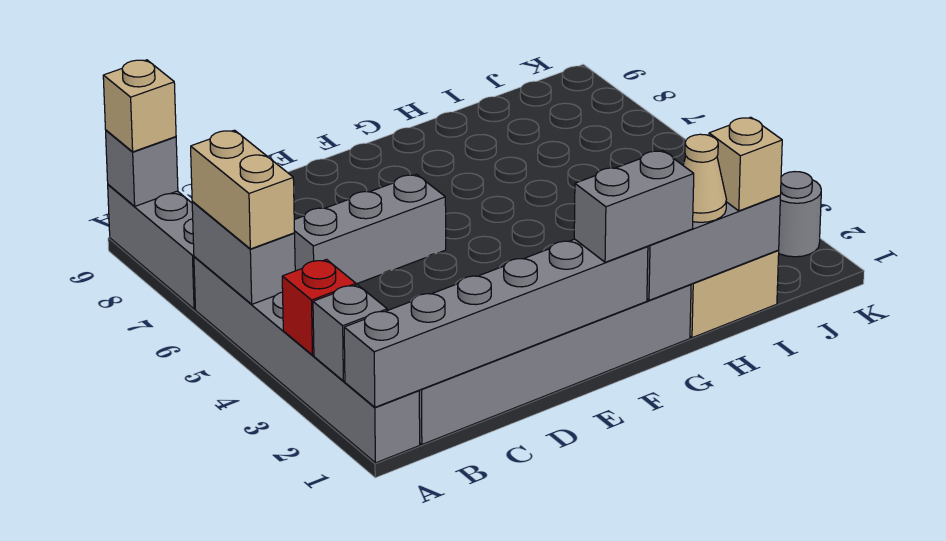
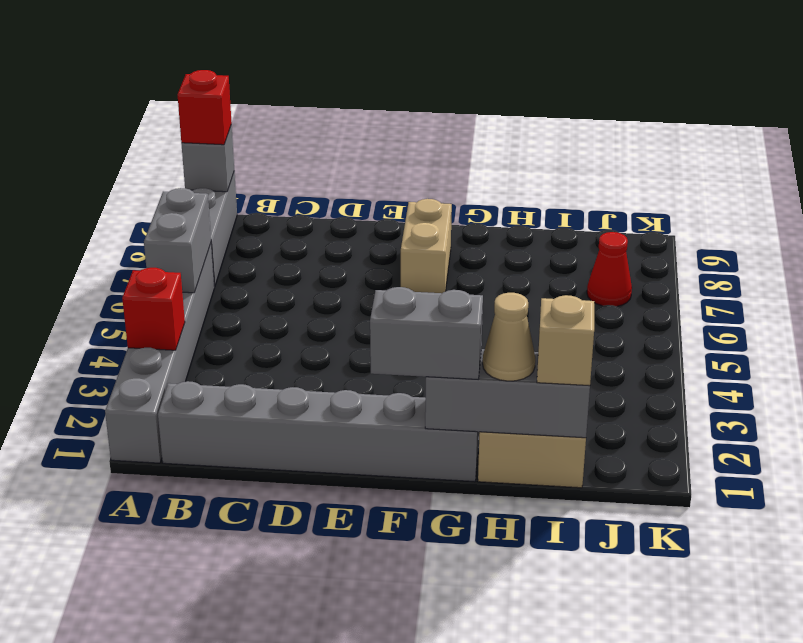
grey 1x6 brick [344,239,648,407] -> none
grey 1x1 brick [313,285,387,381] -> none
tan 1x2 brick [191,130,295,249] -> tan 1x2 brick moved to [401,199,452,293]
tan 1x1 brick [103,60,176,152] -> red 1x1 brick [177,70,232,145]
grey 1x3 brick [294,174,446,284] -> none
none -> red 1x1 cone [587,232,632,306]
grey 1x1 round brick [778,172,821,257] -> none

